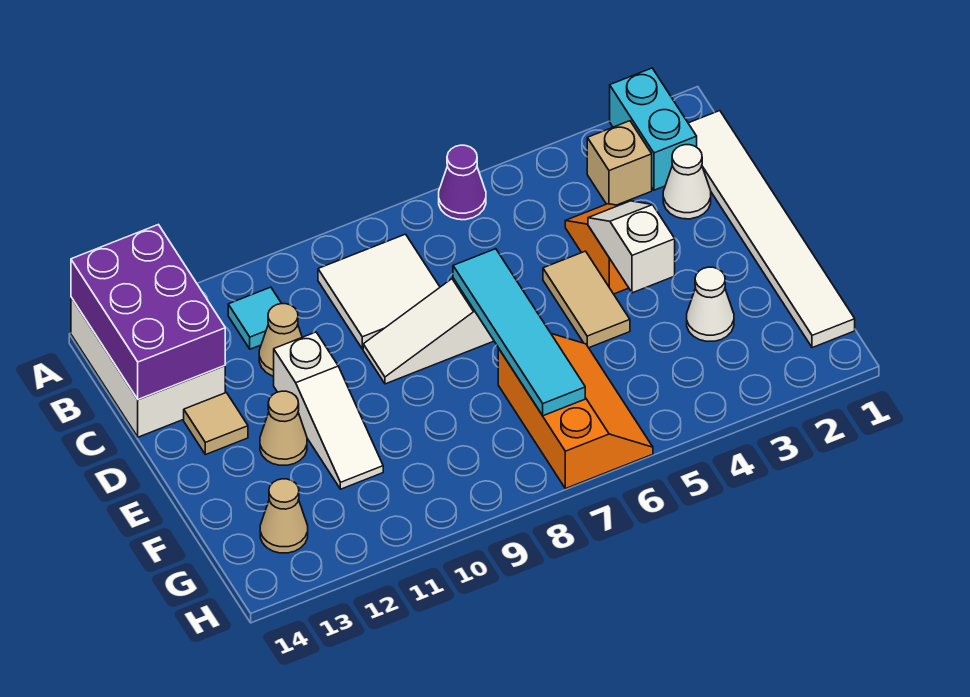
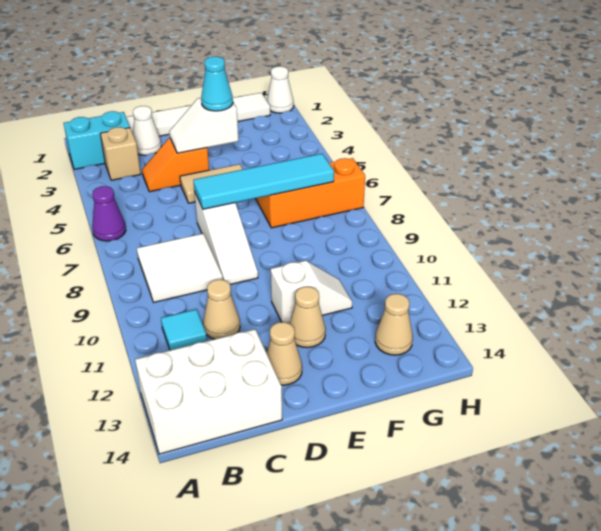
purple 2x3 brick [71,225,225,400] -> none
white 1x3 slope [274,332,383,489] -> white 1x2 slope [271,260,353,324]
tan 1x1 tile [184,393,248,455] -> tan 1x1 cone [267,322,302,385]
none -> cyan 1x1 cone [201,56,233,111]
white 1x1 cone [687,267,734,341] -> white 1x1 cone moved to [267,66,294,113]

